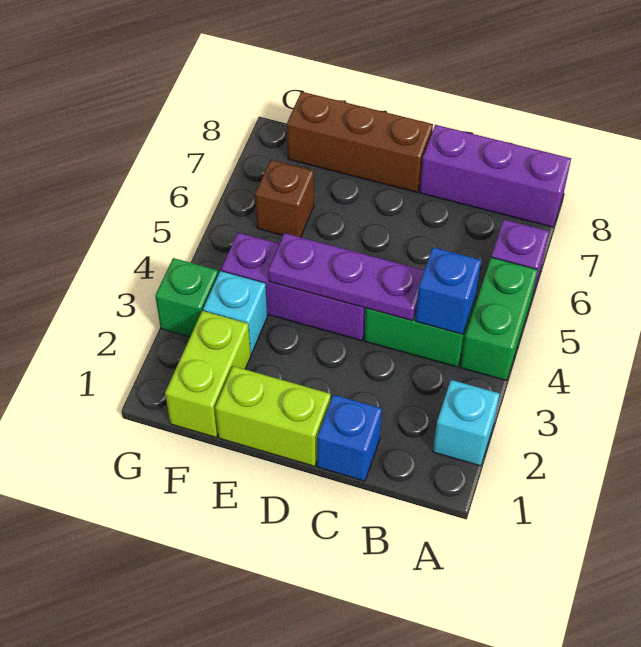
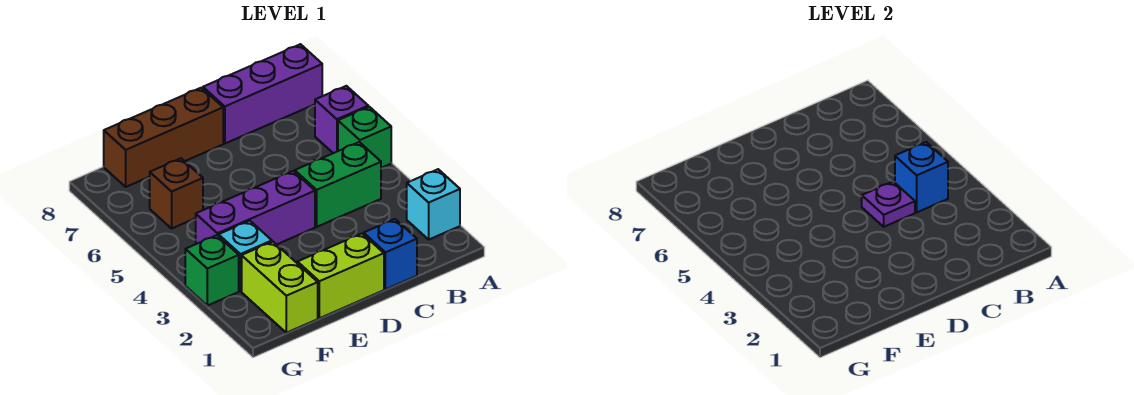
green 1x2 brick [460,257,538,381] -> green 1x1 brick [338,107,391,168]
purple 1x3 plate [268,233,424,321] -> purple 1x1 plate [862,182,915,227]

